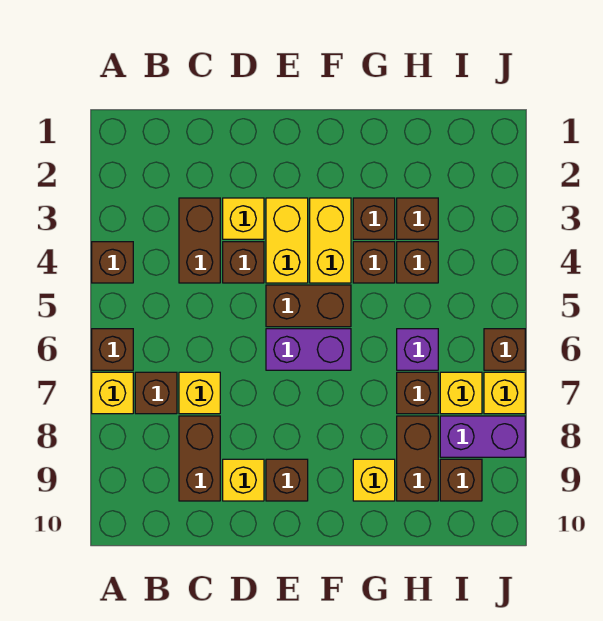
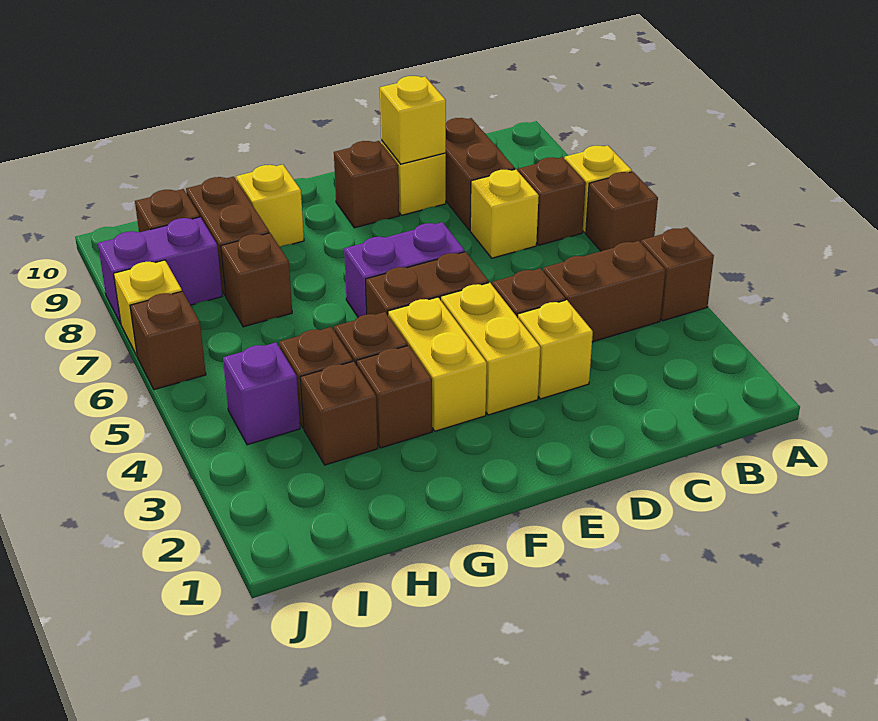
brown 1x2 brick [179,198,220,283] -> brown 1x2 brick turned to [543,241,665,342]
purple 1x1 brick [397,329,438,370] -> purple 1x1 brick moved to [223,343,300,445]
yellow 1x1 brick [440,372,482,414] -> yellow 1x1 brick moved to [380,76,446,164]

